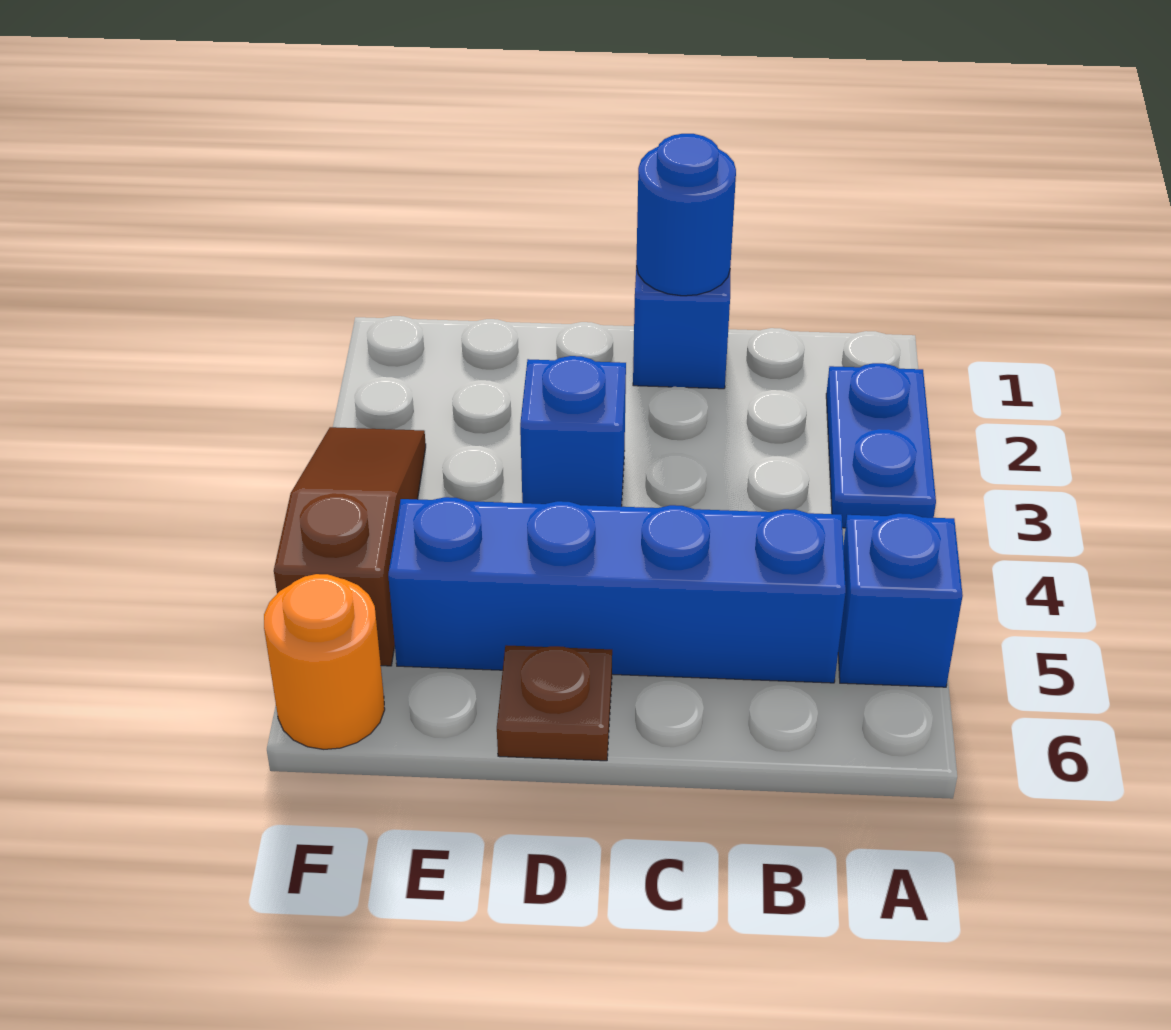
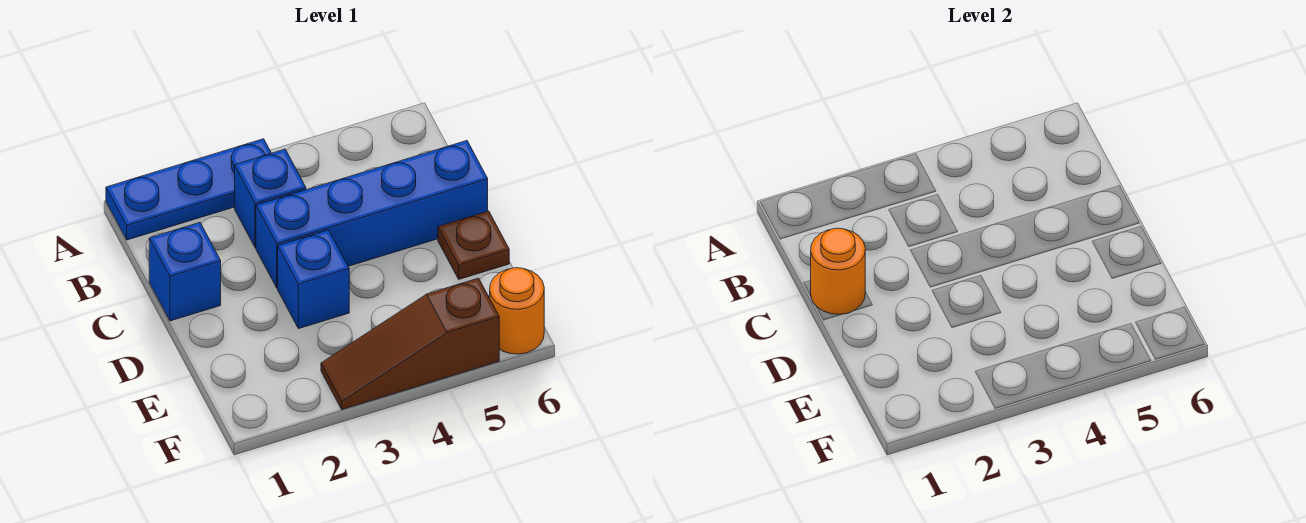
blue 1x2 plate [826,363,936,528] -> blue 1x3 plate [106,139,271,240]
blue 1x1 brick [838,513,963,687] -> blue 1x1 brick moved to [235,149,306,248]
blue 1x4 brick [388,497,846,683] -> blue 1x4 brick turned to [256,141,488,288]
blue 1x1 round brick [636,134,736,296] -> orange 1x1 round brick [811,228,865,314]

